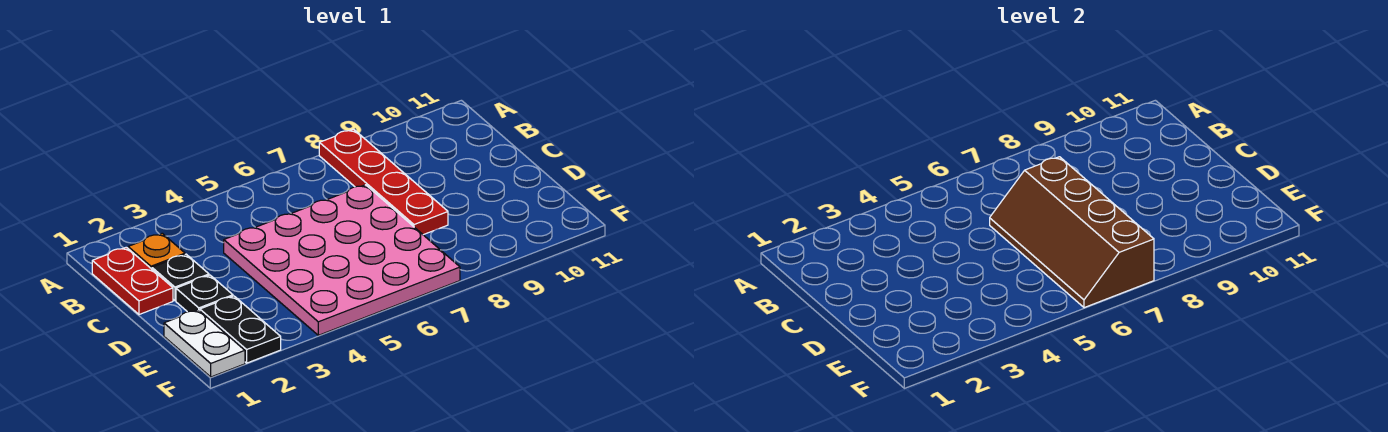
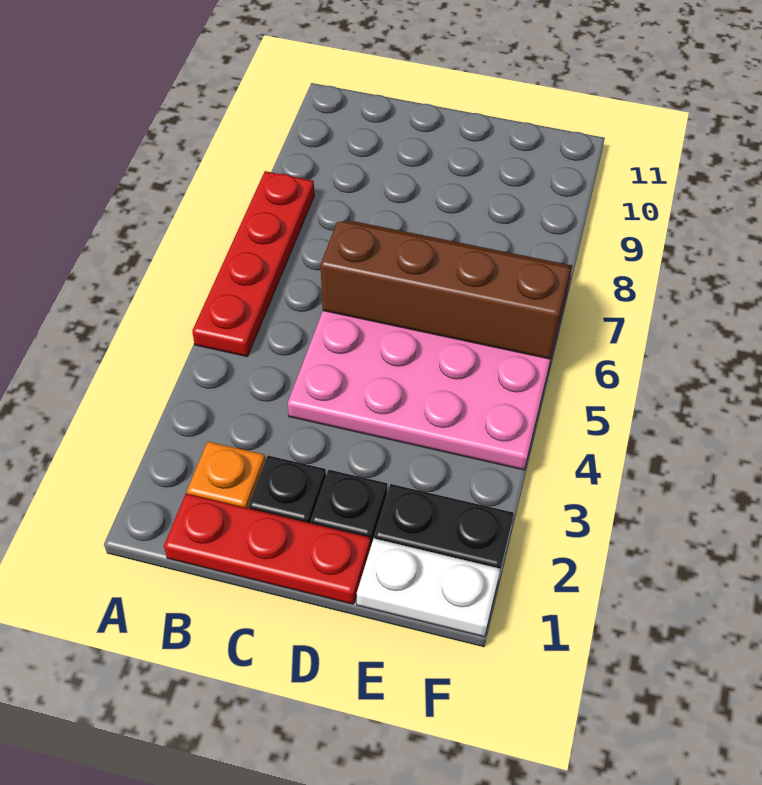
red 1x4 plate [319,129,448,235] -> red 1x4 plate turned to [192,171,314,356]
red 1x2 plate [92,247,173,314] -> red 1x3 plate [164,494,370,604]
brown 2x4 slope [990,157,1154,308] -> brown 2x4 slope turned to [321,221,572,359]

